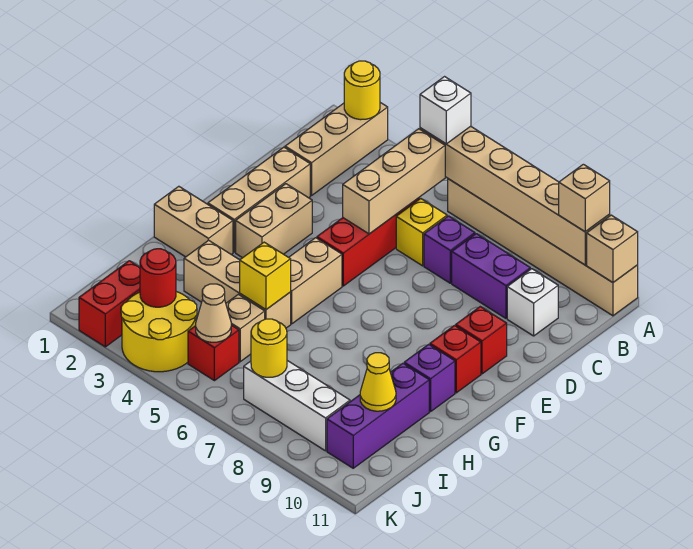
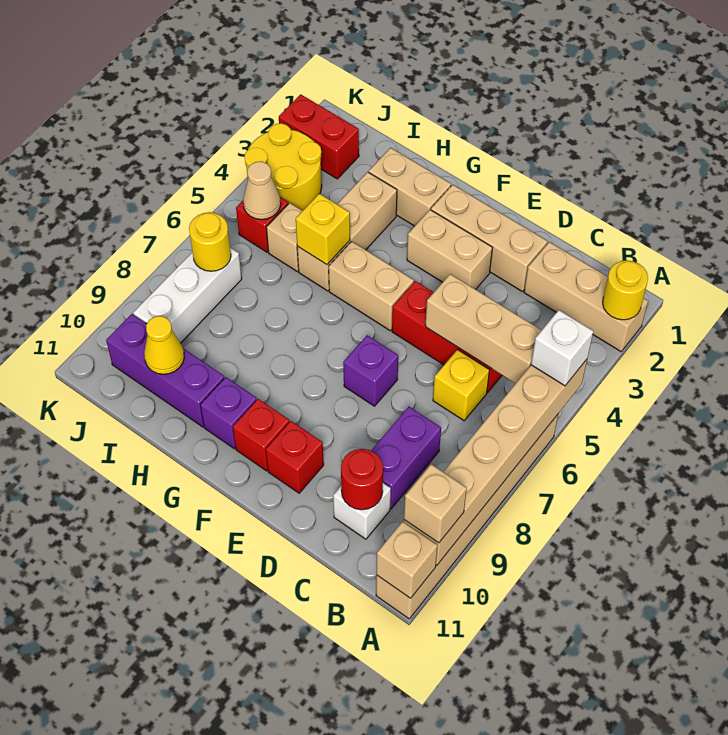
purple 1x1 brick [424,216,475,283] -> purple 1x1 brick moved to [343,335,398,406]
tan 1x2 brick [154,186,233,257] -> tan 1x2 brick turned to [369,148,451,226]
red 1x1 round brick [140,249,176,307] -> red 1x1 round brick moved to [341,449,383,510]

